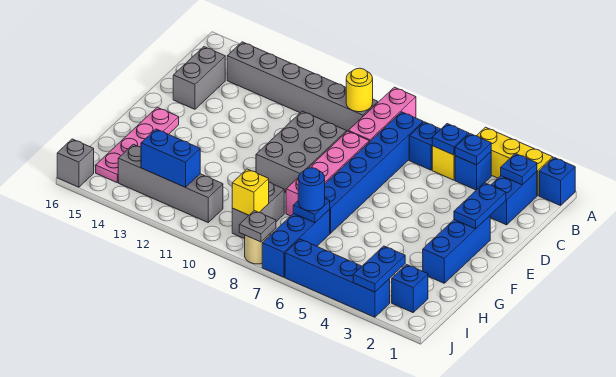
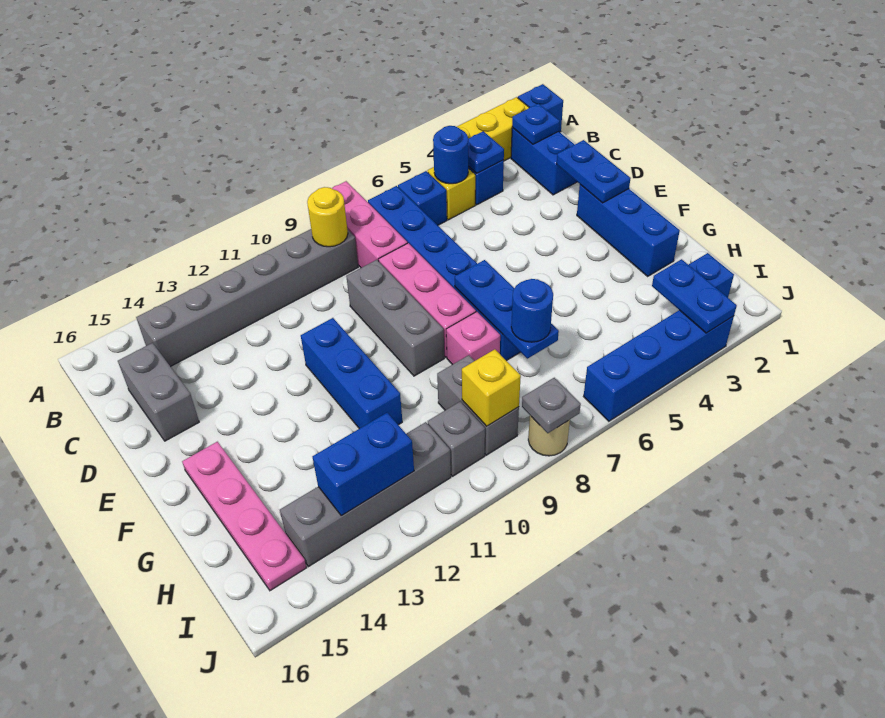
blue 1x1 plate [432,124,469,155] -> blue 1x1 round brick [433,126,468,184]
grey 2x3 brick [256,111,347,192] -> grey 1x3 brick [346,260,444,376]
blue 1x3 brick [262,209,330,277] -> blue 1x3 brick moved to [301,318,402,429]
blue 1x1 plate [293,199,330,223] -> blue 1x3 plate [455,260,559,359]
grey 1x1 brick [57,139,94,187] -> grey 1x1 brick moved to [428,401,485,476]

